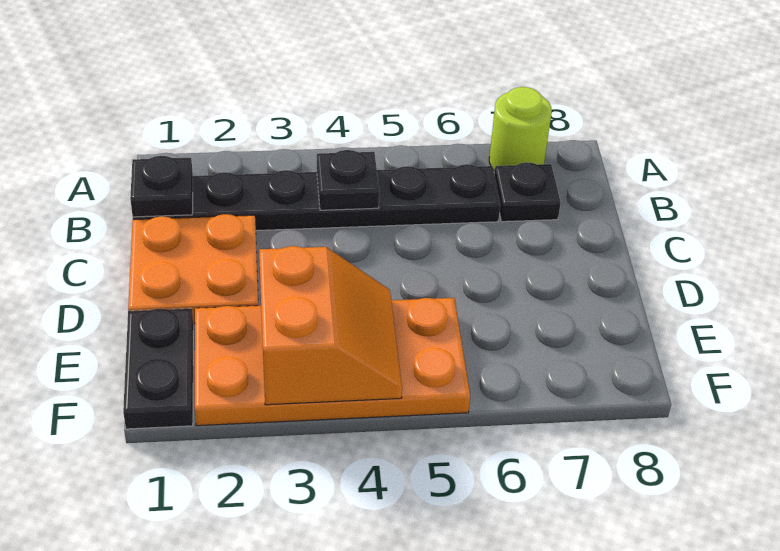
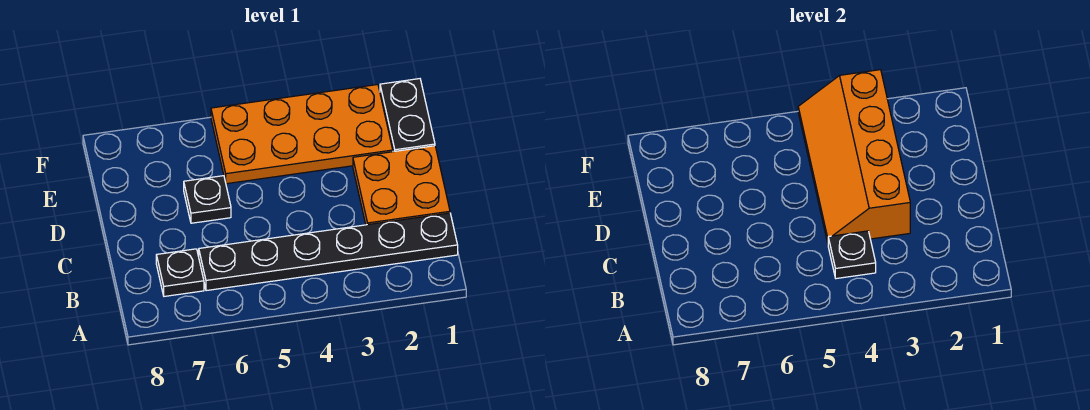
lime 1x1 round brick [489,87,552,171] -> none
black 1x1 plate [130,156,193,217] -> black 1x1 plate moved to [184,176,231,223]
orange 2x2 slope [259,246,402,405] -> orange 2x4 slope [798,70,910,243]

